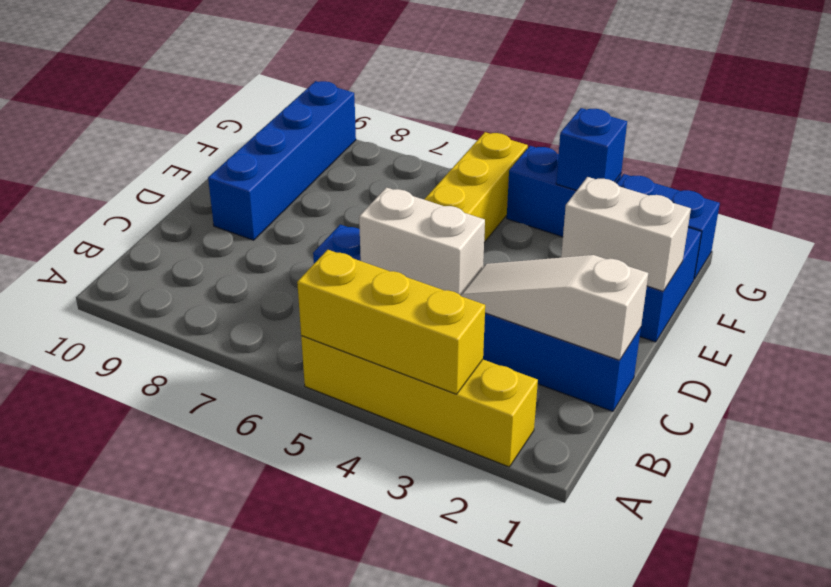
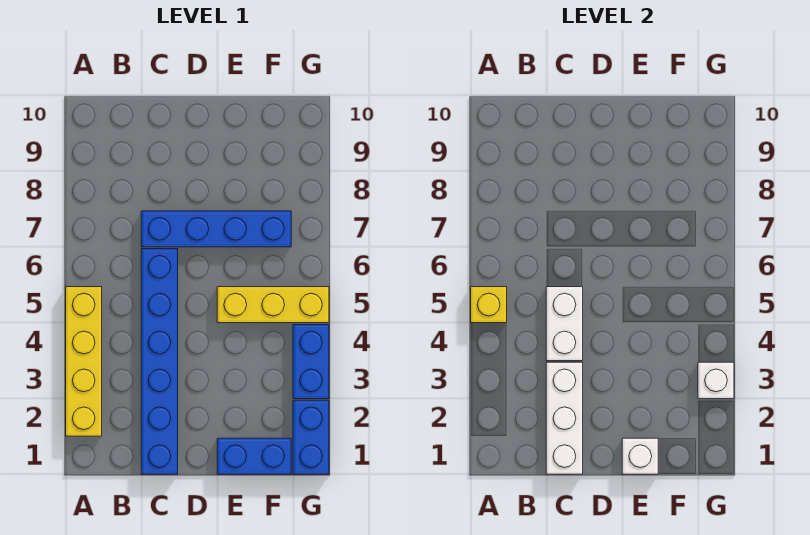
yellow 1x3 brick [297,250,485,394] -> yellow 1x1 brick [471,287,507,323]
white 1x3 slope [461,255,648,360] -> white 1x3 brick [546,362,583,474]
blue 1x4 brick [208,81,356,240] -> blue 1x4 brick moved to [141,211,291,247]
white 1x2 brick [561,177,691,291] -> white 1x1 brick [622,438,658,474]
blue 1x1 brick [556,108,627,191] -> white 1x1 brick [698,362,734,399]

